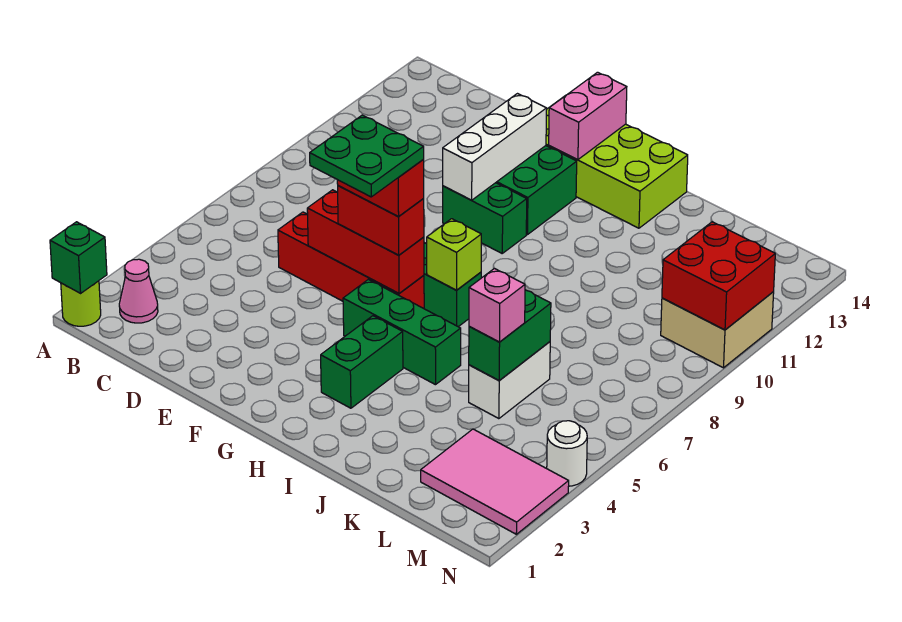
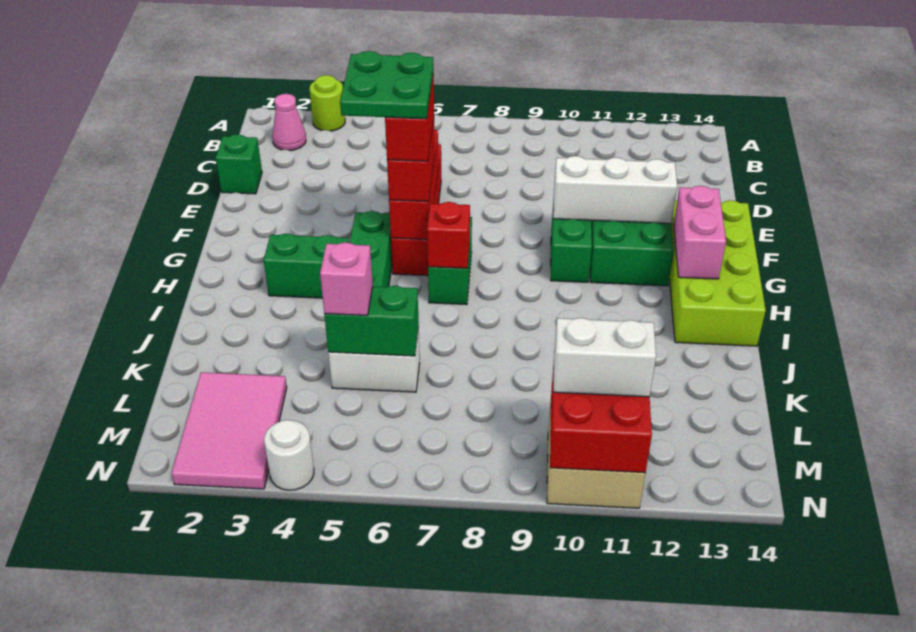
lime 1x1 round brick [61,281,101,326] -> lime 1x1 round brick moved to [310,75,345,131]
green 1x1 brick [50,222,107,293] -> green 1x1 brick moved to [216,134,262,194]
pink 1x2 brick [549,72,627,160] -> pink 1x2 brick turned to [674,186,726,279]
lime 1x1 brick [427,219,481,290] -> red 1x1 brick [427,202,470,268]
none -> white 1x2 brick [554,318,656,397]

